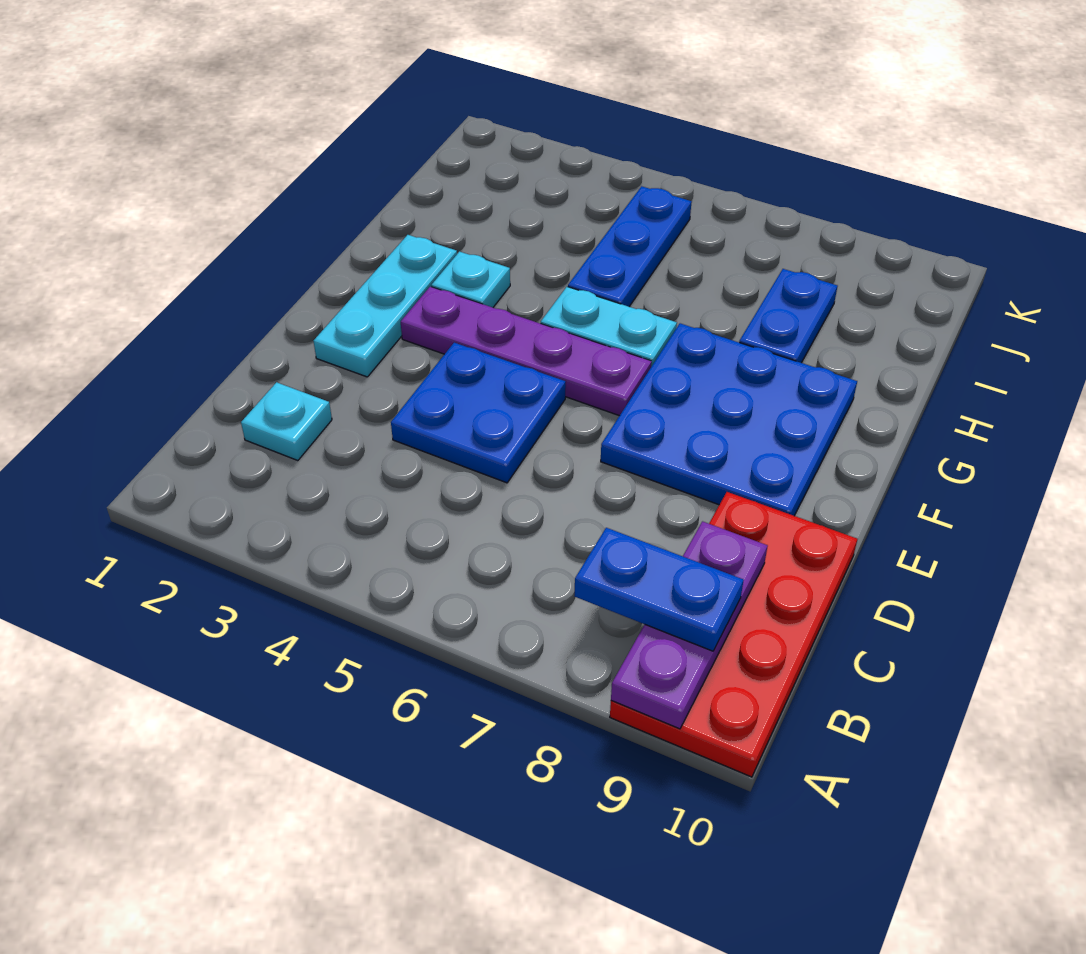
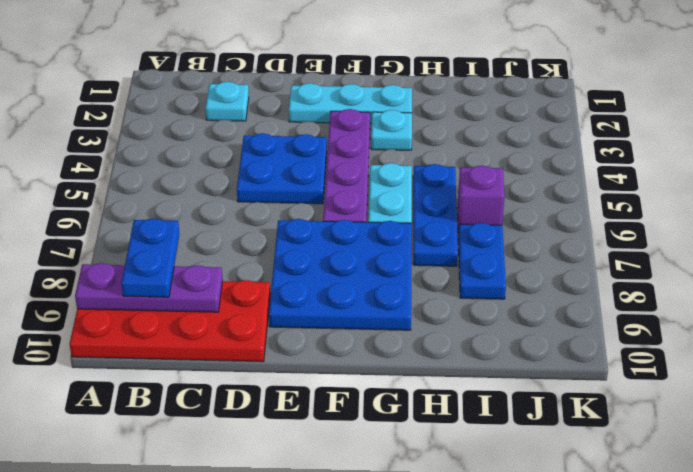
blue 1x3 plate [568,186,692,307] -> blue 1x3 plate turned to [413,164,458,266]
blue 1x2 plate [739,269,837,363] -> blue 1x2 plate turned to [458,223,506,299]
none -> purple 1x1 brick [457,165,505,234]

